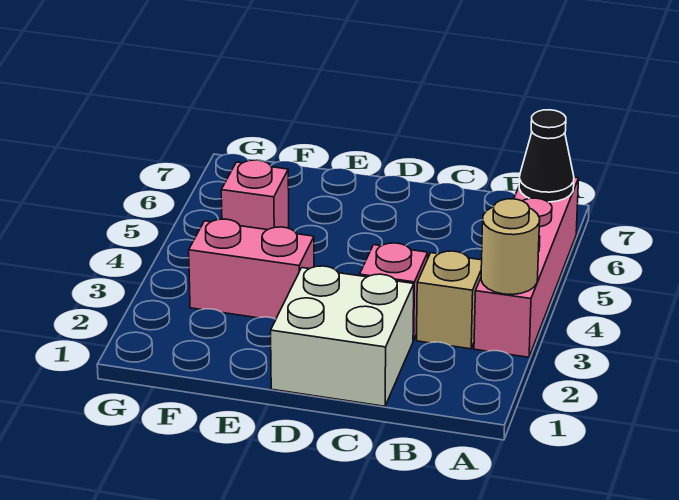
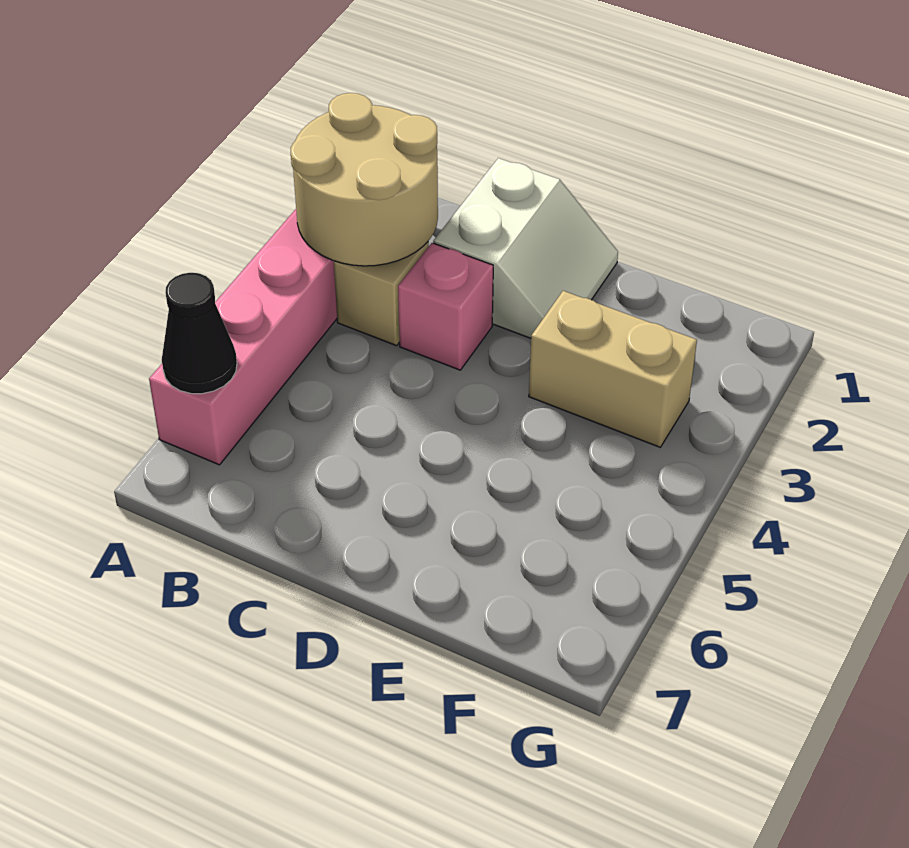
tan 1x1 round brick [481,199,540,294] -> tan 2x2 round brick [291,93,438,266]
white 2x2 brick [271,266,414,406] -> white 2x2 slope [433,158,618,338]
pink 1x2 brick [189,219,314,319] -> tan 1x2 brick [529,291,697,447]
pink 1x1 brick [221,160,289,230] -> none

